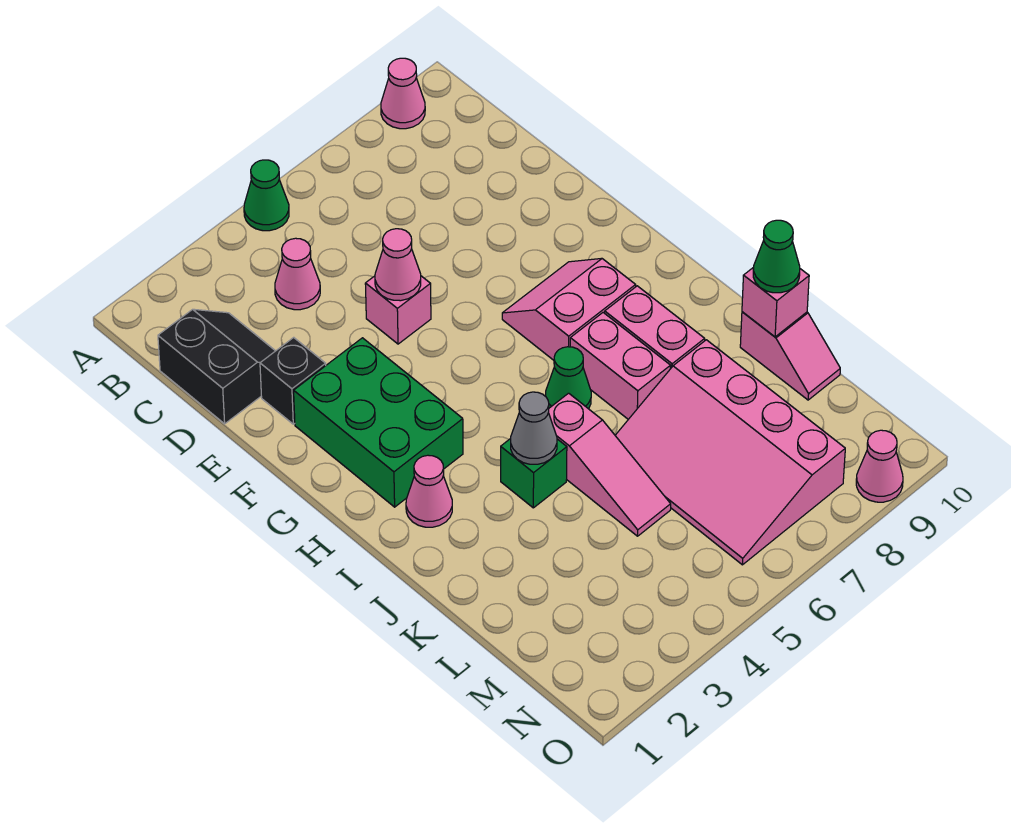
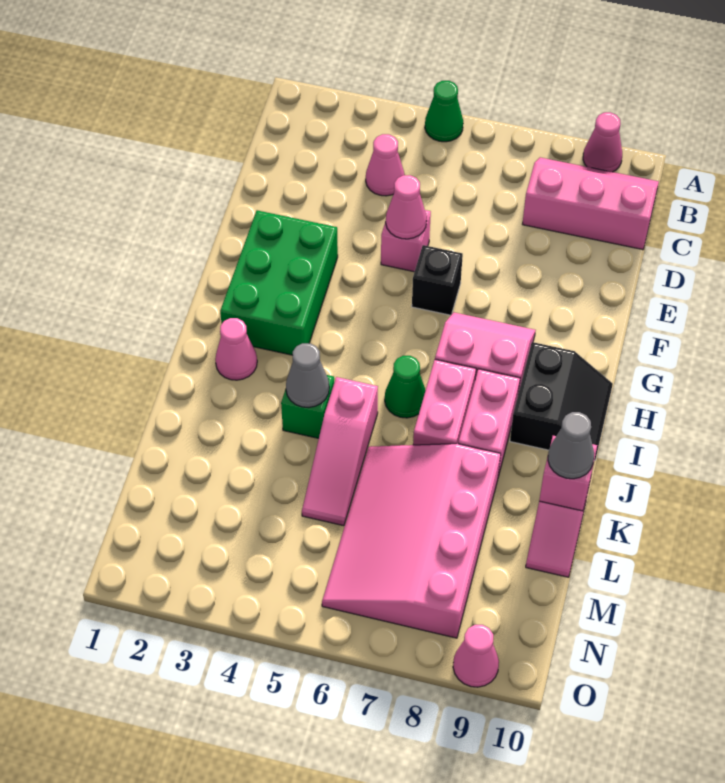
none -> pink 2x3 slope [523,157,659,250]
black 2x2 slope [158,309,275,424] -> black 2x2 slope moved to [510,342,613,460]
black 1x1 brick [260,337,326,424] -> black 1x1 brick moved to [412,245,463,315]
green 1x1 cone [753,220,800,293] -> grey 1x1 cone [548,412,594,479]

